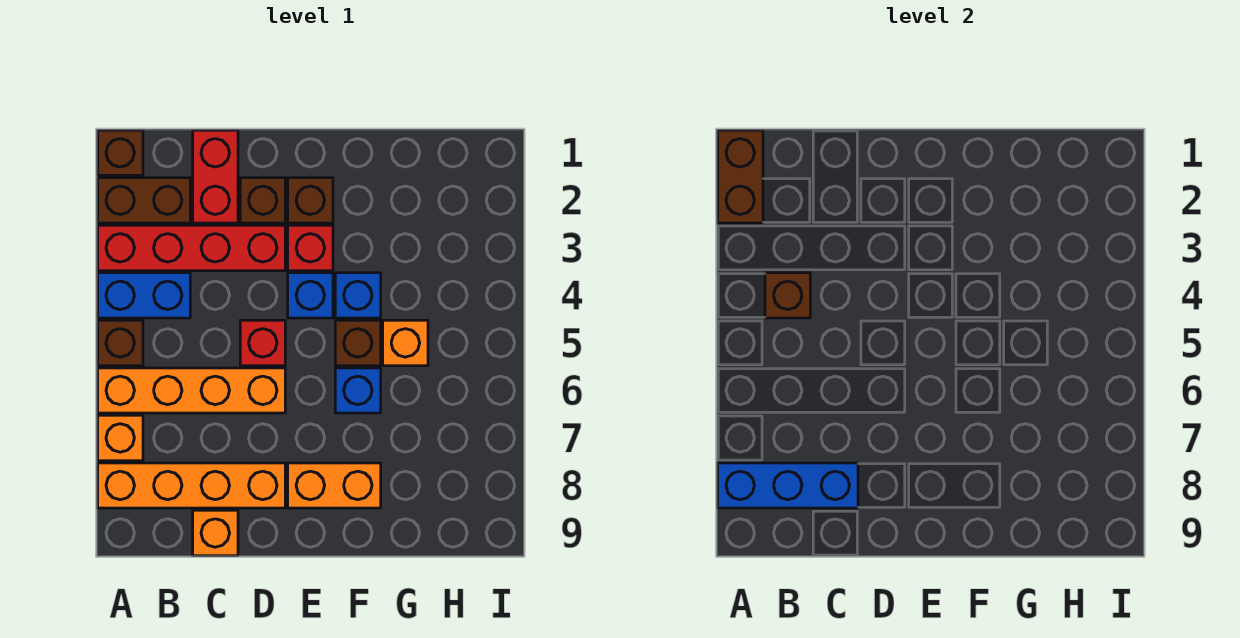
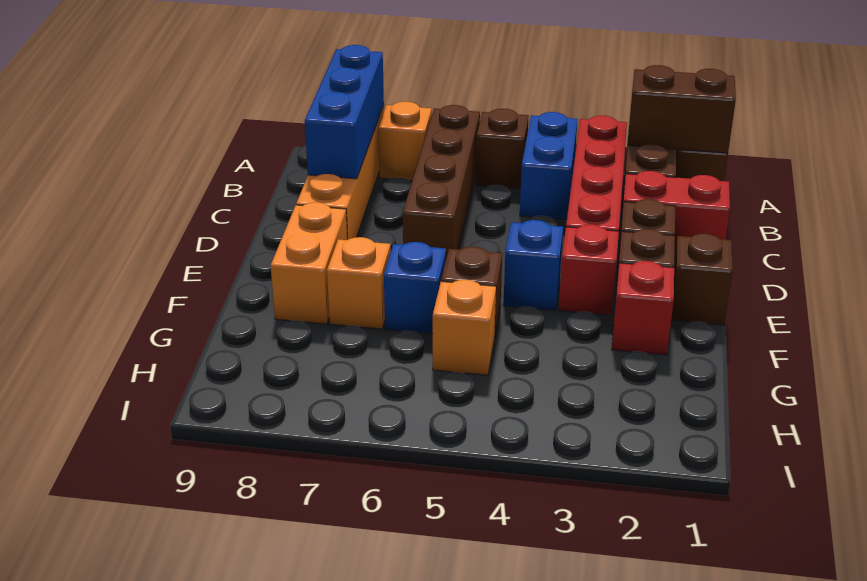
orange 1x4 brick [98,368,285,413] -> brown 1x4 brick [403,105,480,258]
brown 1x1 brick [765,273,810,318] -> brown 1x1 brick moved to [671,234,733,325]
orange 1x1 brick [193,510,238,556] -> orange 1x1 brick moved to [327,237,391,329]
red 1x1 brick [240,320,285,366] -> red 1x1 brick moved to [612,261,674,355]
blue 1x1 brick [335,273,381,318] -> none

